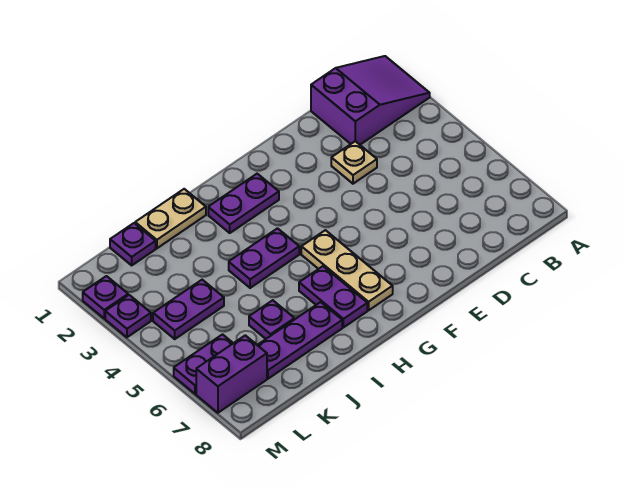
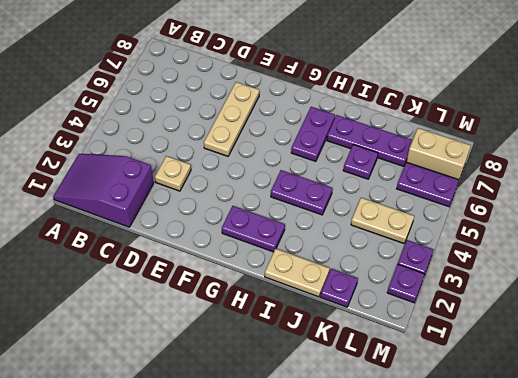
tan 1x3 plate [301,230,393,310] -> tan 1x3 plate moved to [204,82,259,156]
purple 1x2 plate [153,280,224,339] -> tan 1x2 plate [351,198,414,243]
purple 1x2 brick [196,335,267,413] -> tan 1x2 brick [406,128,471,180]

